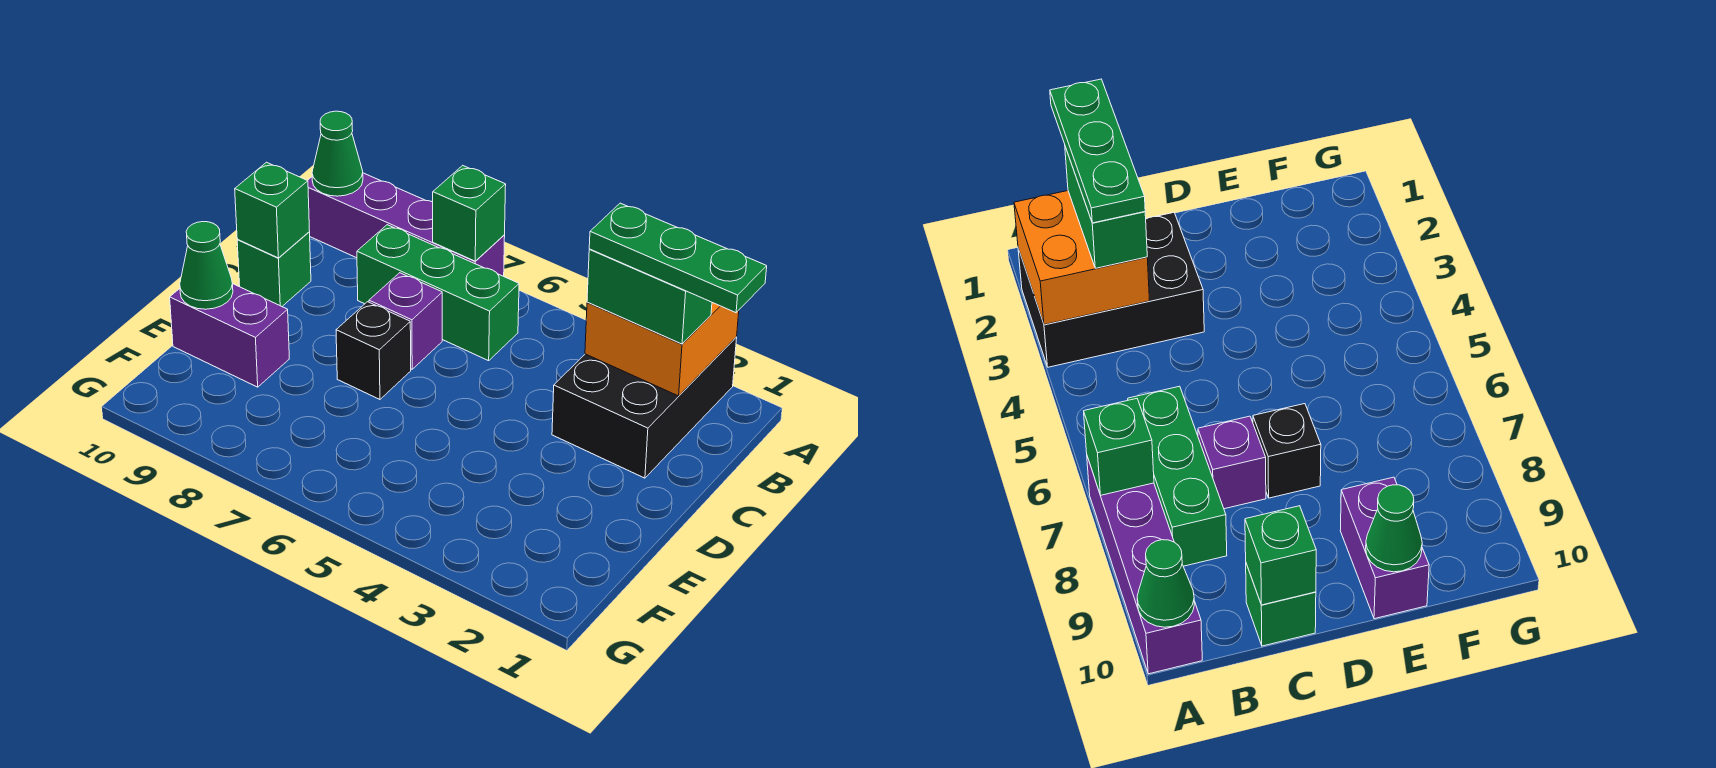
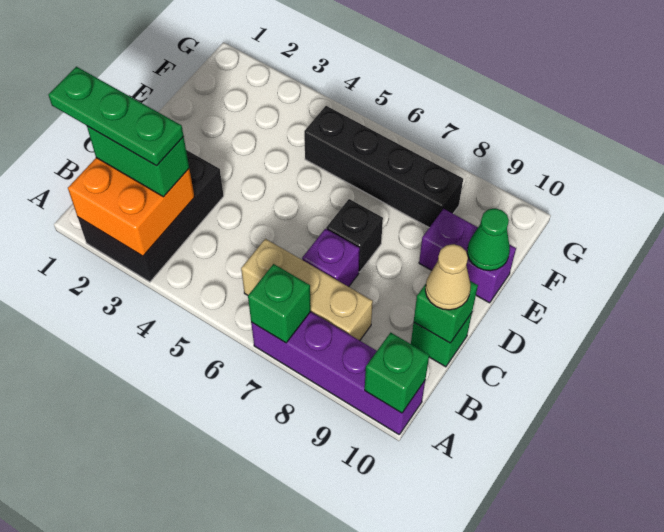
green 1x1 cone [312,111,363,196] -> green 1x1 brick [365,333,429,413]
green 1x3 brick [357,225,519,361] -> tan 1x3 brick [241,239,373,340]
none -> tan 1x1 cone [425,244,471,310]
none -> black 1x4 brick [304,106,463,228]

